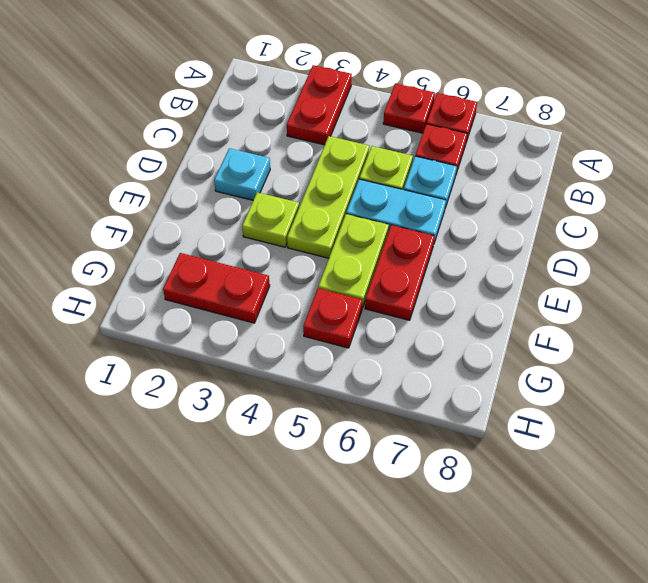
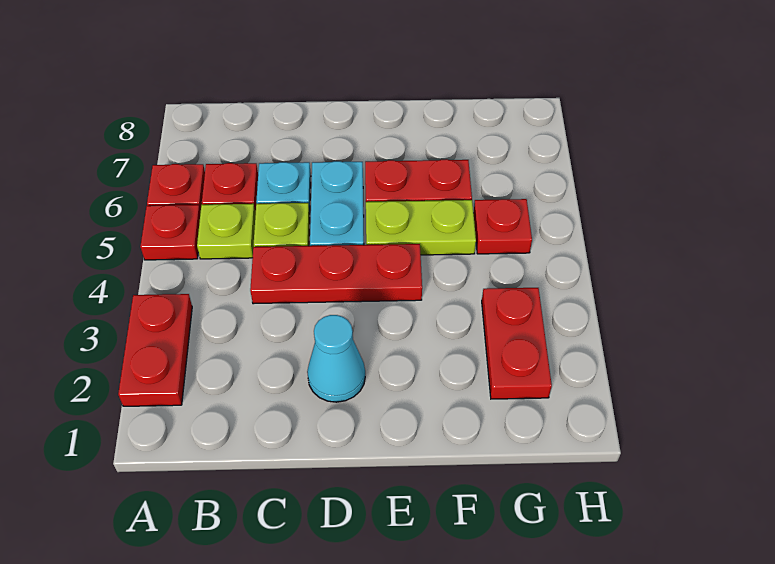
red 1x2 plate [287,65,352,145] -> red 1x2 plate turned to [118,294,192,406]
lime 1x3 plate [287,136,369,258] -> red 1x3 plate [250,244,422,304]
cyan 1x1 plate [214,148,270,200] -> cyan 1x1 cone [307,315,365,402]
lime 1x1 plate [242,192,299,247] -> lime 1x1 plate moved to [197,204,255,259]

